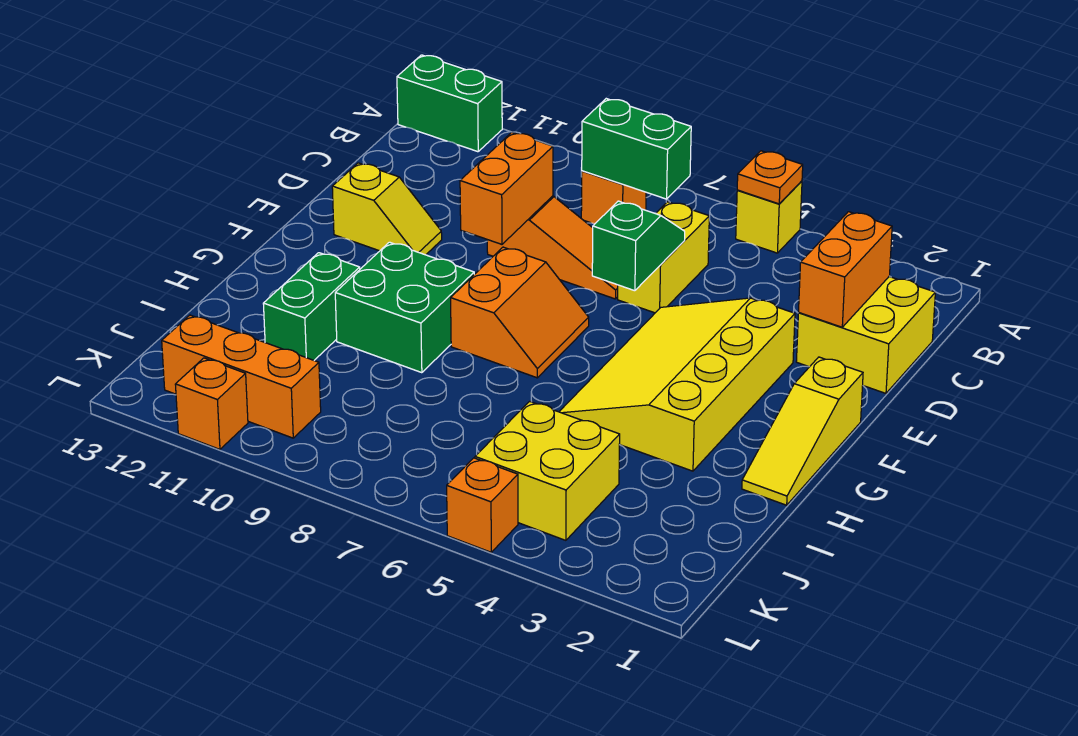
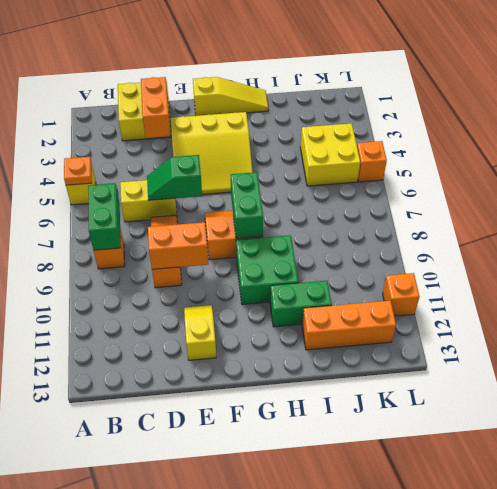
green 1x2 brick [397,55,502,152] -> green 1x2 brick moved to [231,172,263,239]
orange 1x2 brick [799,212,892,327] -> orange 1x2 brick turned to [141,77,170,138]
yellow 3x4 slope [559,298,795,471] -> yellow 3x3 slope [171,112,253,194]
orange 1x3 brick [162,315,321,438] -> orange 1x3 brick turned to [302,301,396,350]

